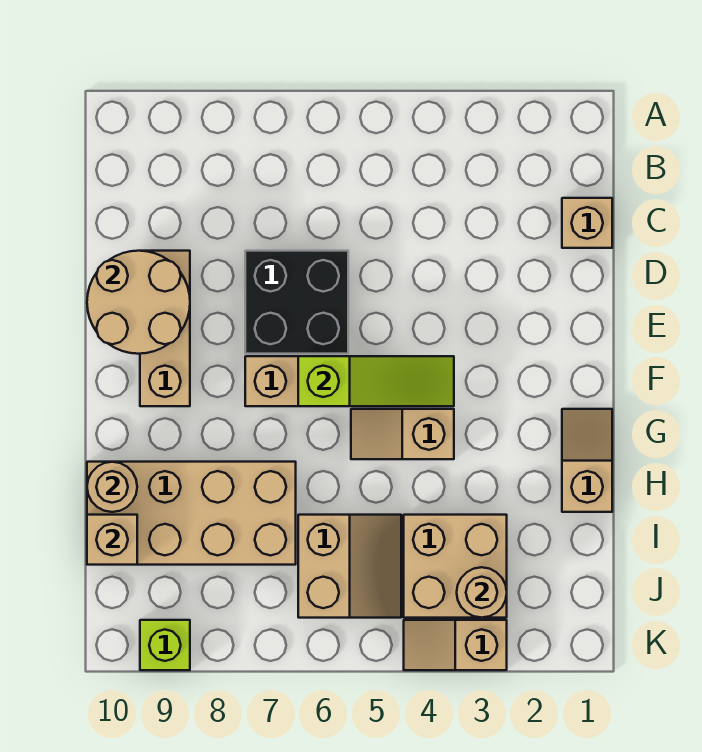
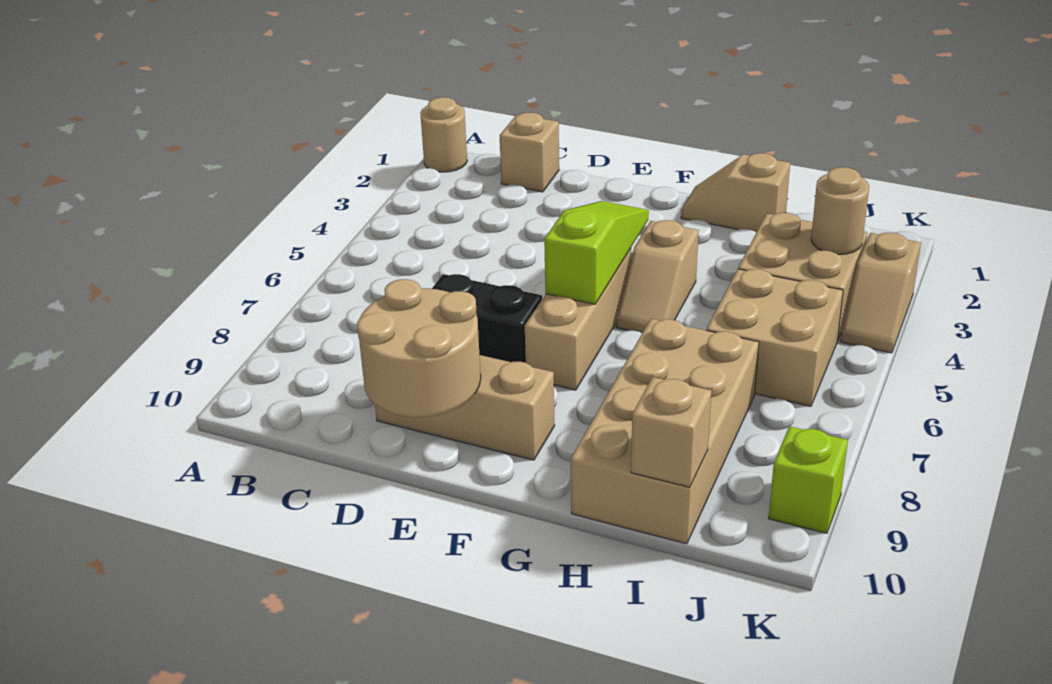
black 2x2 brick [245,251,348,354] -> black 1x2 brick [432,274,542,363]
tan 1x1 round brick [87,462,137,512] -> tan 1x1 round brick moved to [420,97,467,172]
tan 2x2 slope [298,515,401,618] -> tan 2x2 brick [706,269,843,406]

